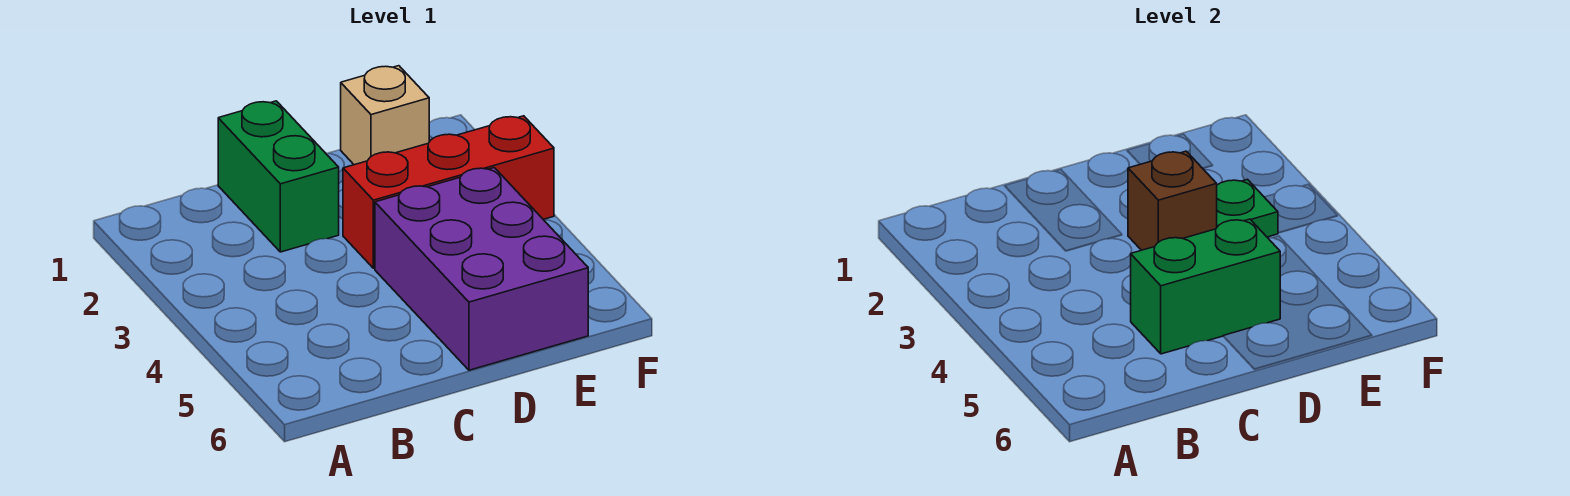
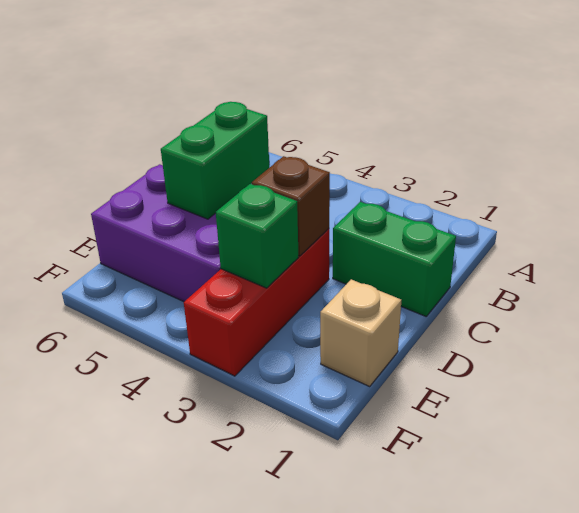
green 1x1 plate [1217,180,1278,237] -> green 1x1 brick [216,184,298,288]

